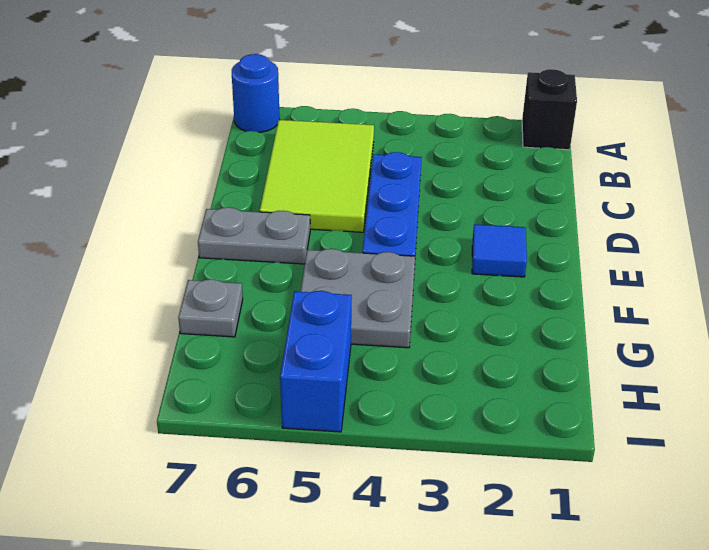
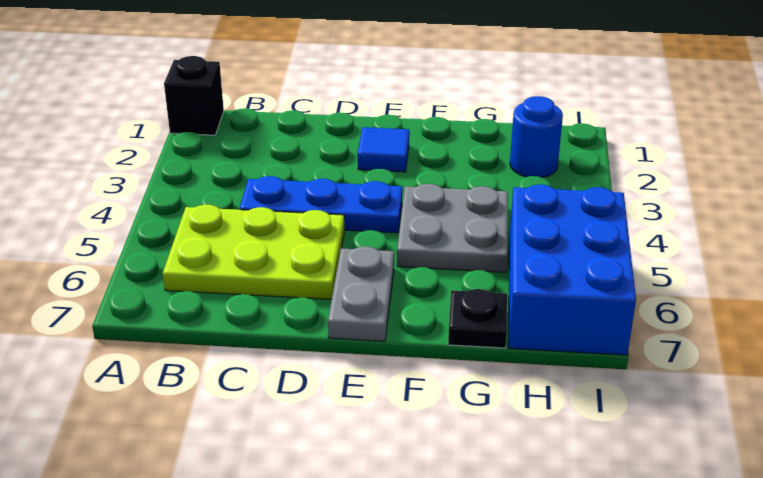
blue 1x1 round brick [232,54,280,132] -> blue 1x1 round brick moved to [510,96,563,178]
lime 2x3 tile [260,120,374,232] -> lime 2x3 plate [163,205,344,299]
grey 1x1 plate [178,279,243,337] -> black 1x1 plate [448,289,507,348]
blue 1x2 brick [280,291,352,432] -> blue 2x3 brick [508,185,636,355]

